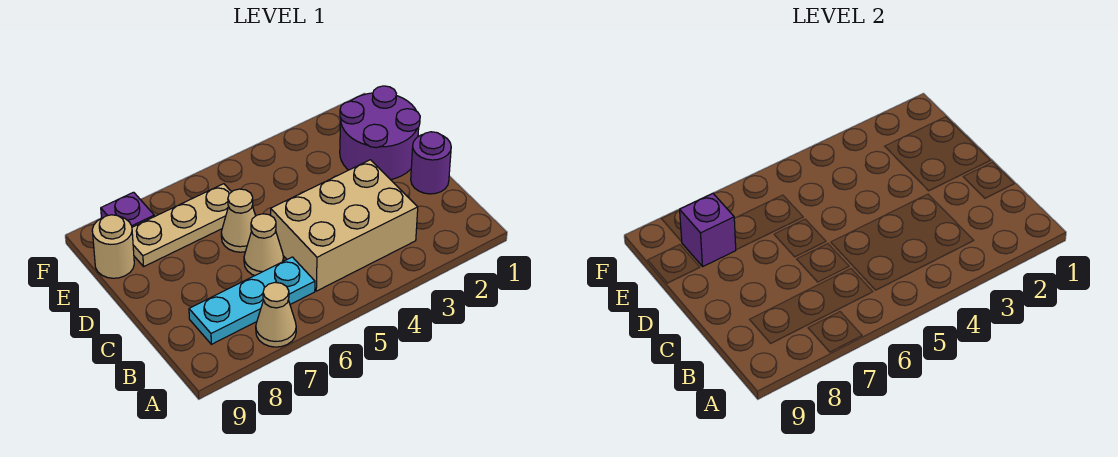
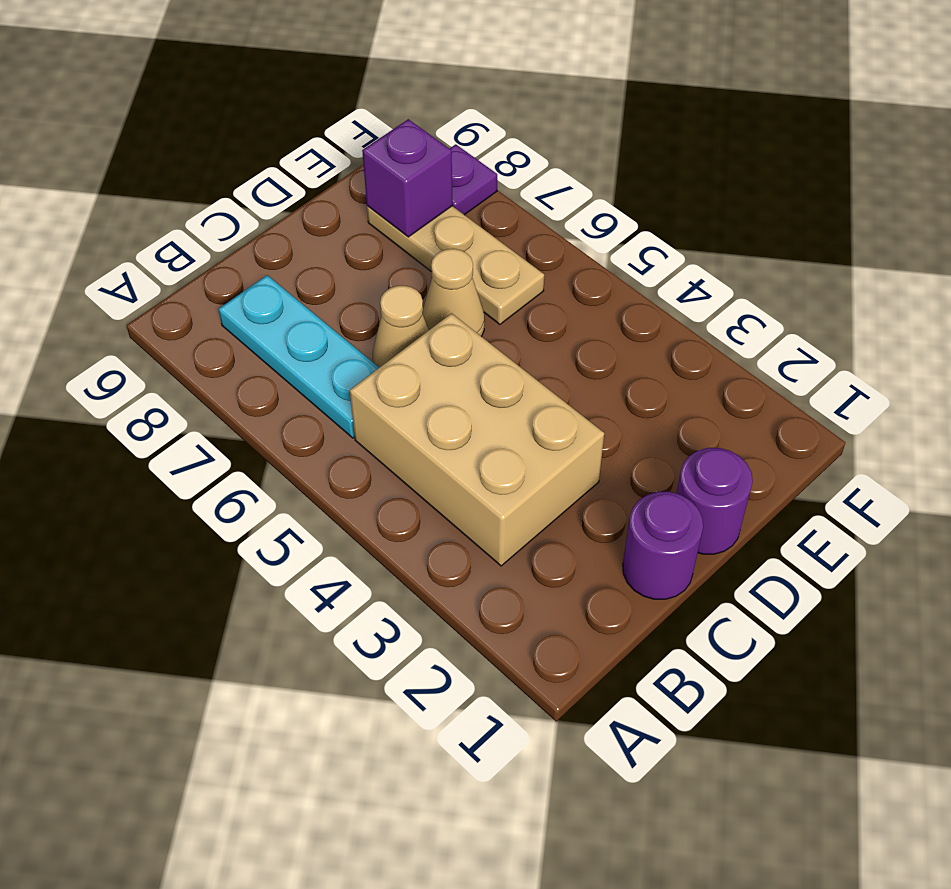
tan 1x1 cone [256,282,296,347] -> none
purple 2x2 round brick [340,86,420,180] -> purple 1x1 round brick [677,448,753,554]
tan 1x1 round brick [92,215,134,278] -> none

